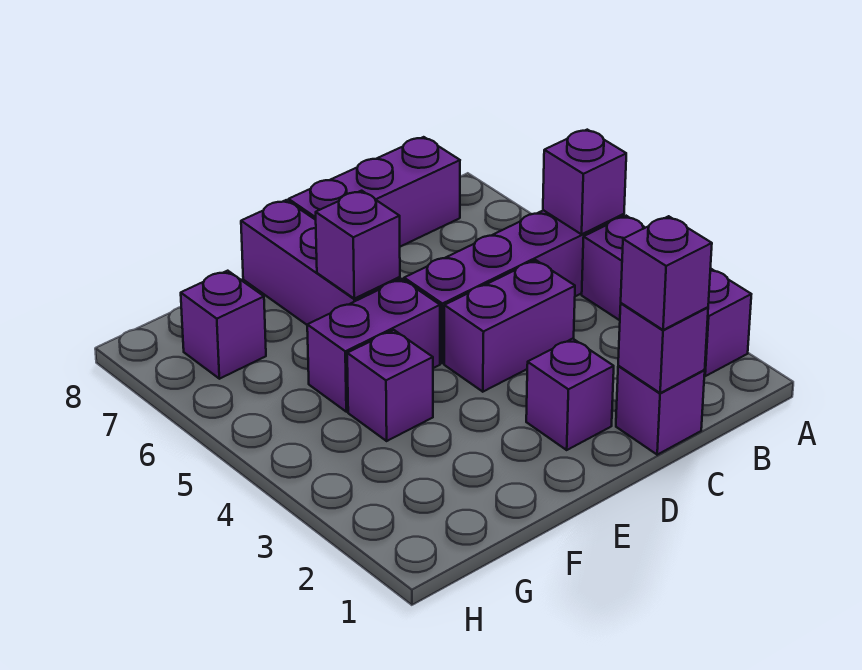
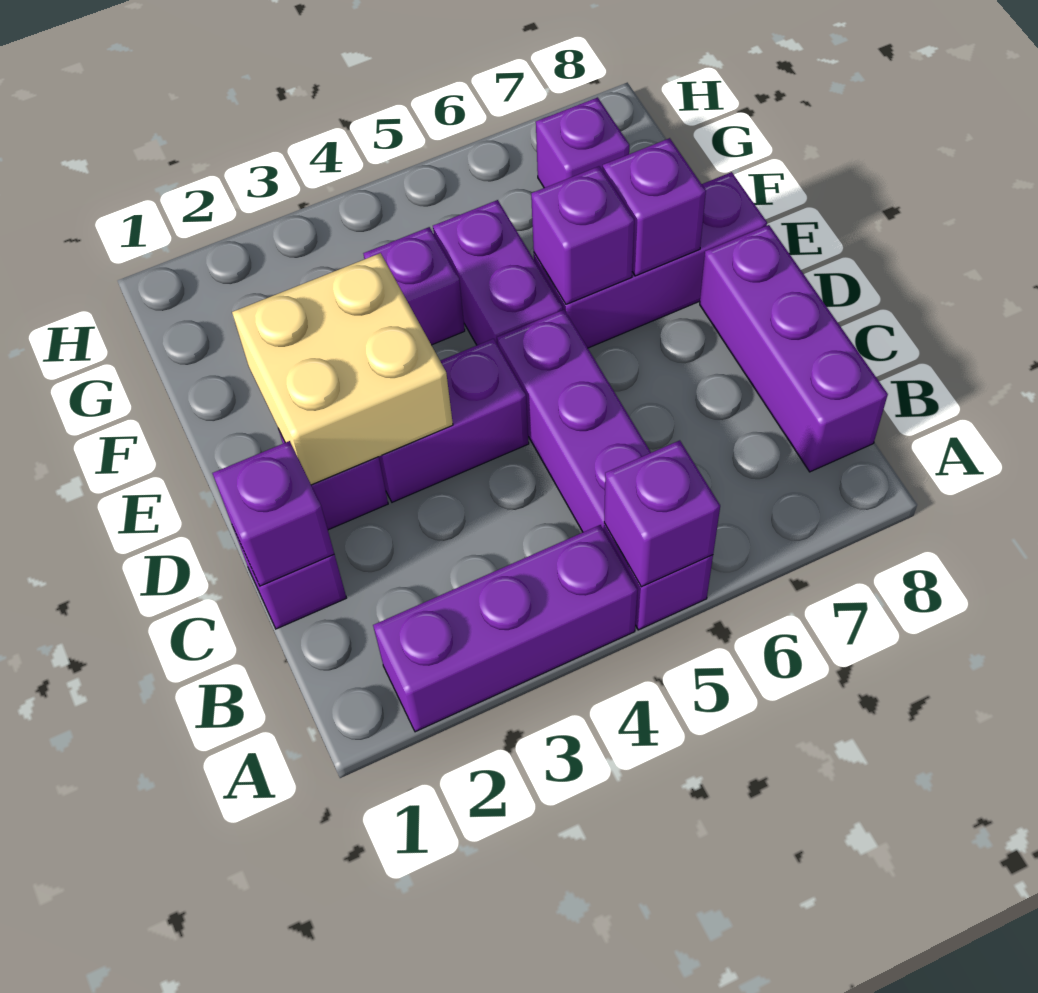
purple 1x1 brick [621,216,712,330] -> purple 1x1 brick moved to [603,138,706,276]
purple 1x2 brick [444,260,575,392] -> purple 1x2 brick turned to [379,339,529,502]
none -> tan 2x2 brick [232,253,453,485]

